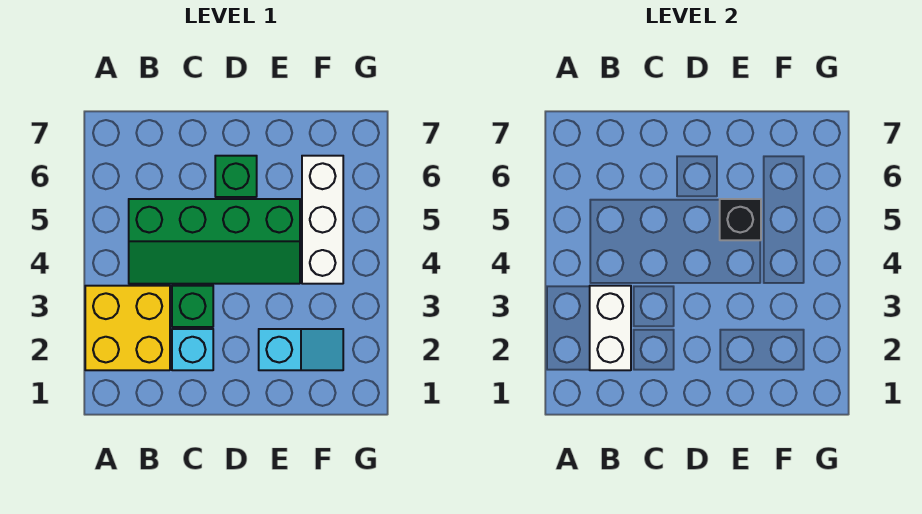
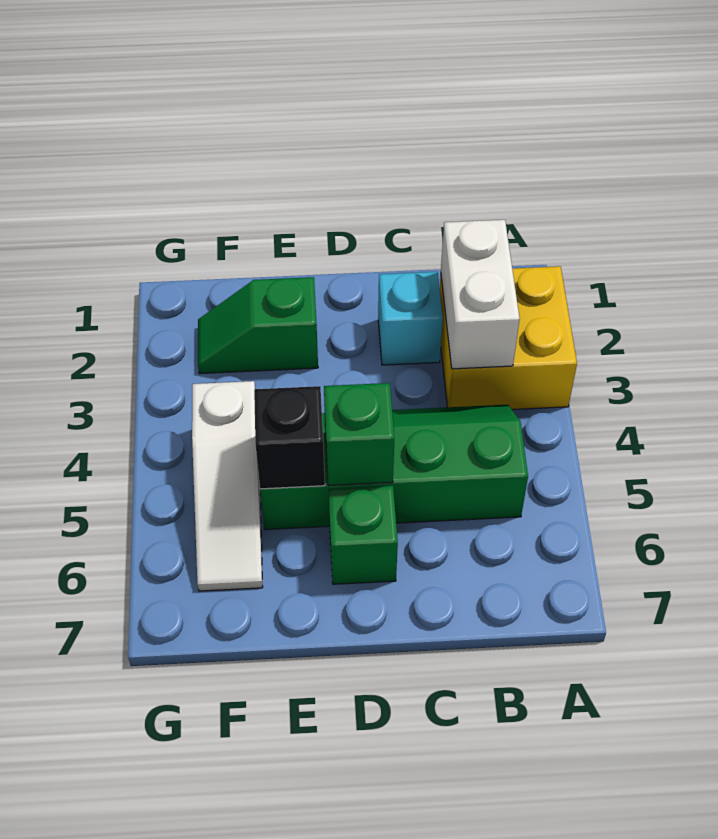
green 1x1 brick [172,286,213,327] -> green 1x1 brick moved to [324,383,394,486]
cyan 1x2 slope [259,329,343,370] -> green 1x2 slope [198,277,318,374]
white 1x3 brick [302,156,343,284] -> white 1x3 slope [192,381,263,591]

